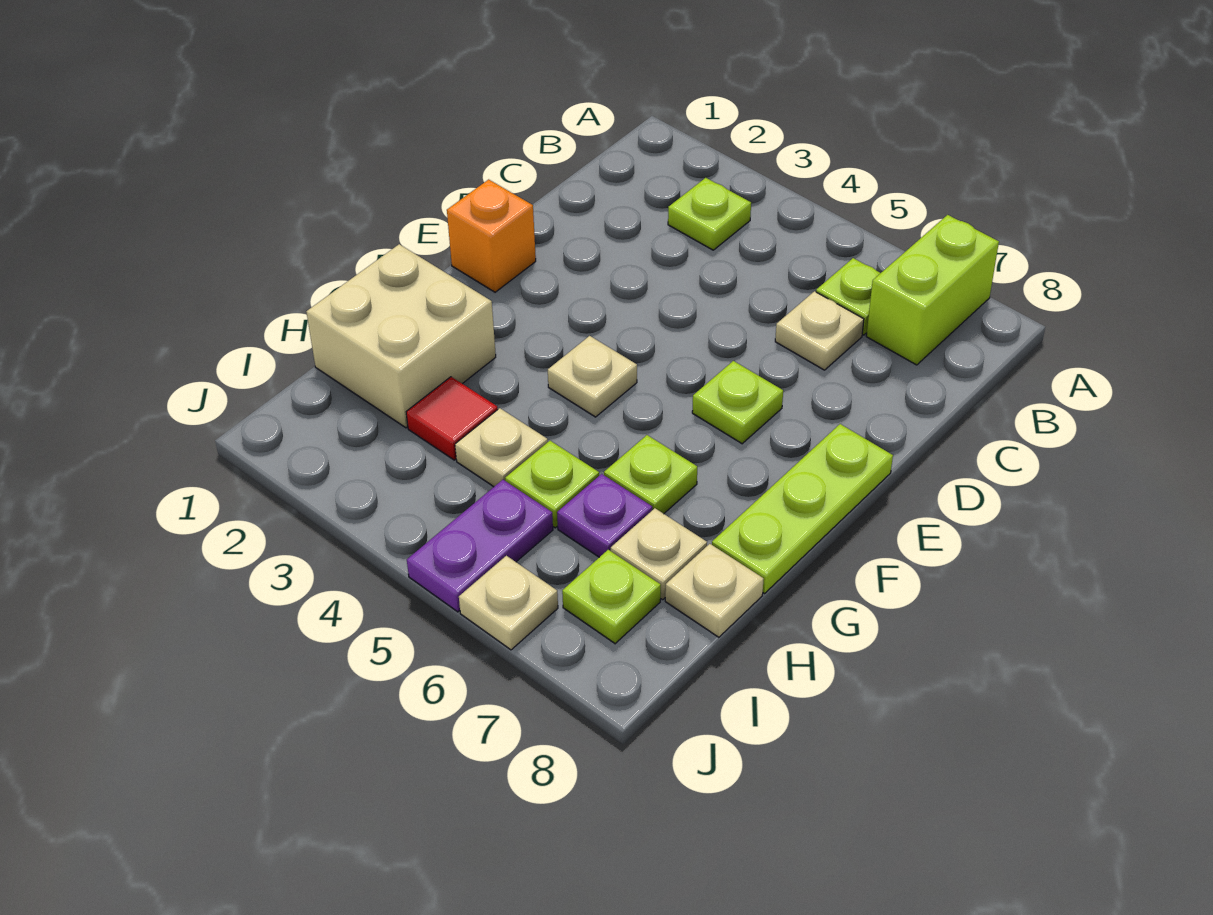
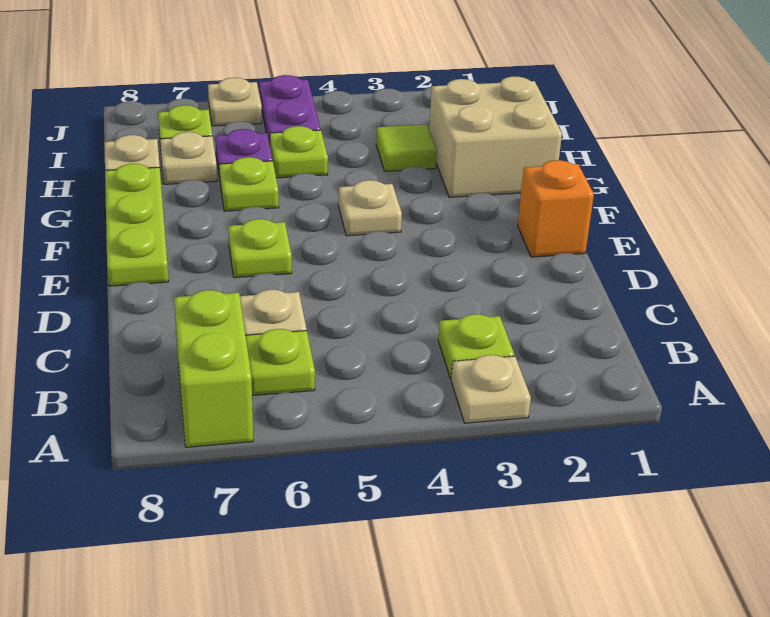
red 1x1 tile [406,377,498,460] -> lime 1x1 tile [376,124,437,171]
tan 1x1 plate [455,408,548,487] -> tan 1x1 plate moved to [451,355,531,423]

